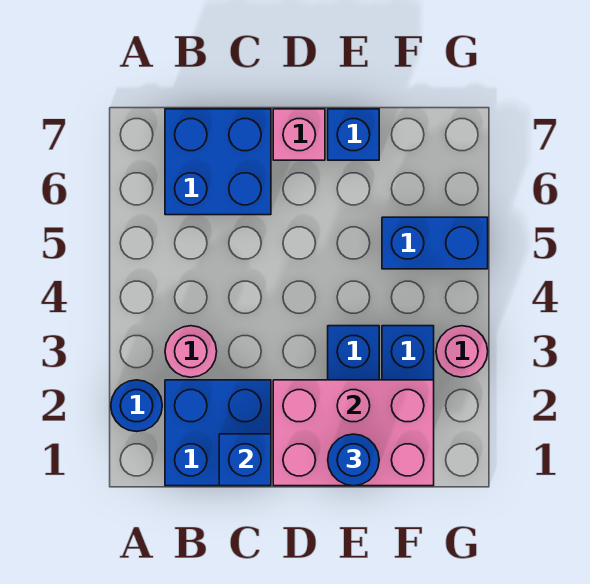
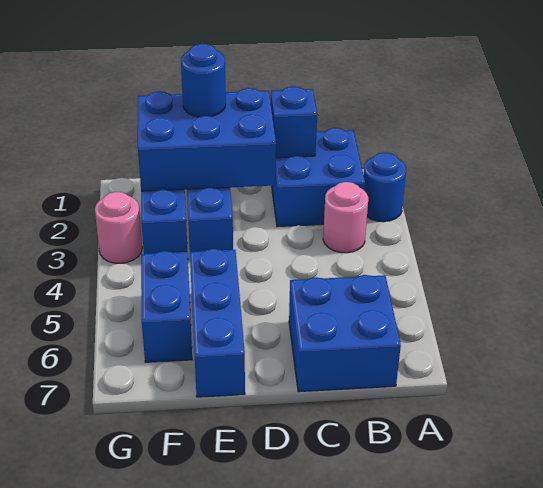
pink 2x3 brick [273,380,434,486] -> blue 2x3 brick [138,88,276,191]
pink 1x1 brick [273,109,325,160] -> none
blue 1x1 brick [328,109,379,160] -> blue 1x3 brick [190,249,245,397]
blue 1x2 brick [382,217,488,269] -> blue 1x2 brick turned to [141,251,192,362]

